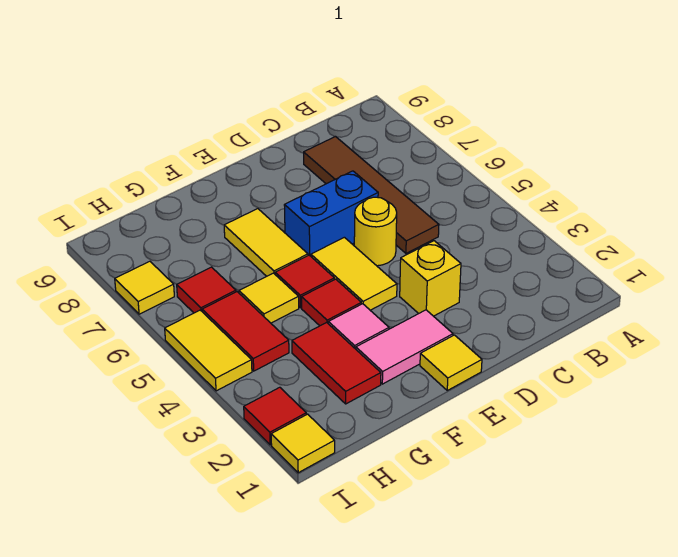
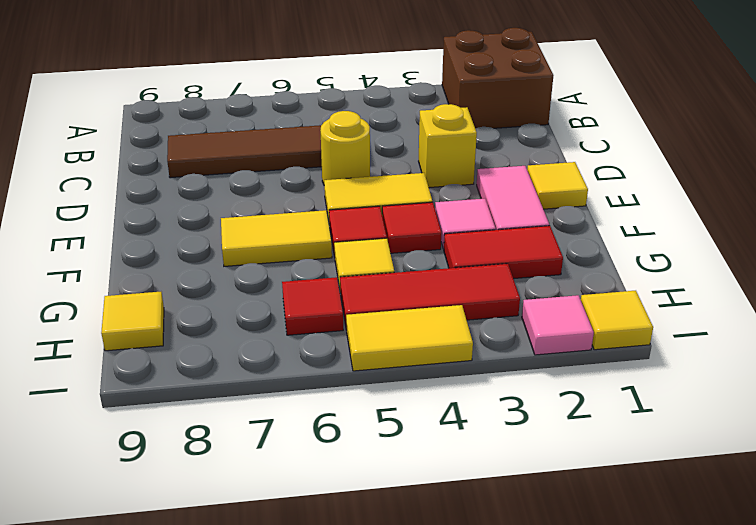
none -> brown 2x2 brick [442,28,554,129]
blue 1x2 brick [284,171,378,256] -> none
red 1x2 tile [202,292,289,371] -> red 1x3 tile [340,264,520,330]
red 1x1 tile [244,387,306,445] -> pink 1x1 tile [522,295,594,355]
yellow 1x1 tile [115,261,174,314] -> yellow 1x1 tile moved to [101,292,164,351]

